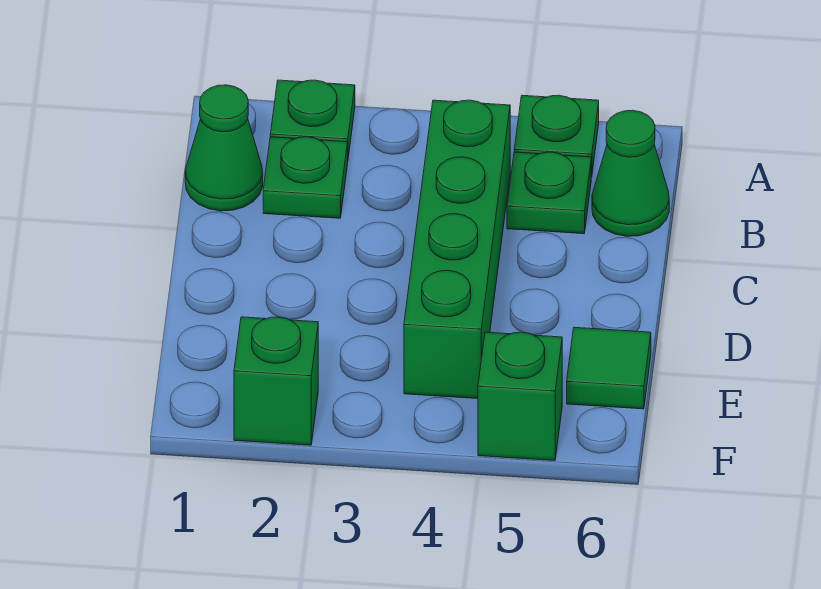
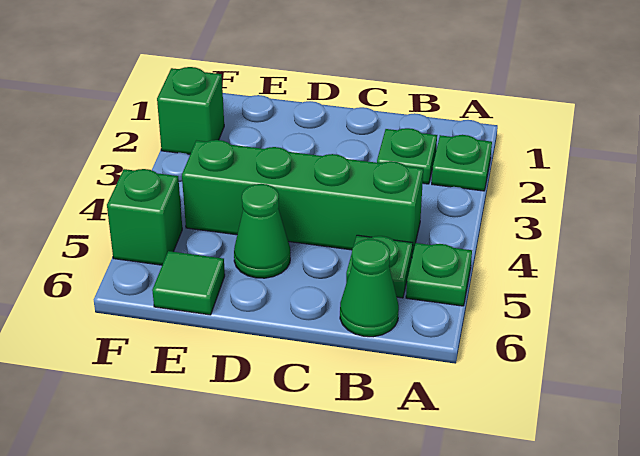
green 1x1 cone [185,85,263,211] -> green 1x1 cone moved to [234,184,290,278]

